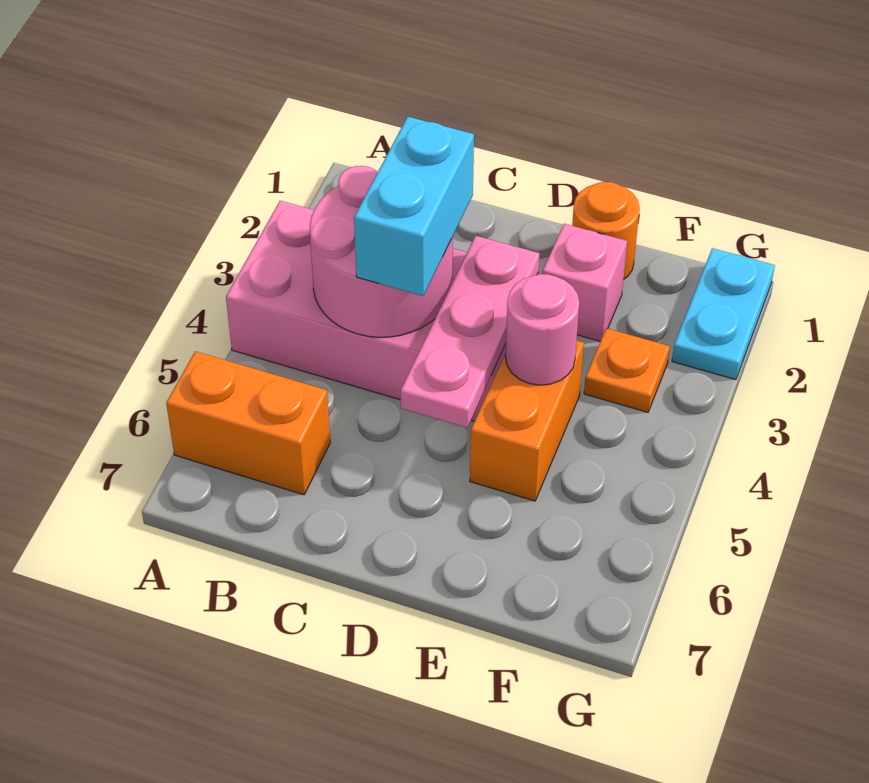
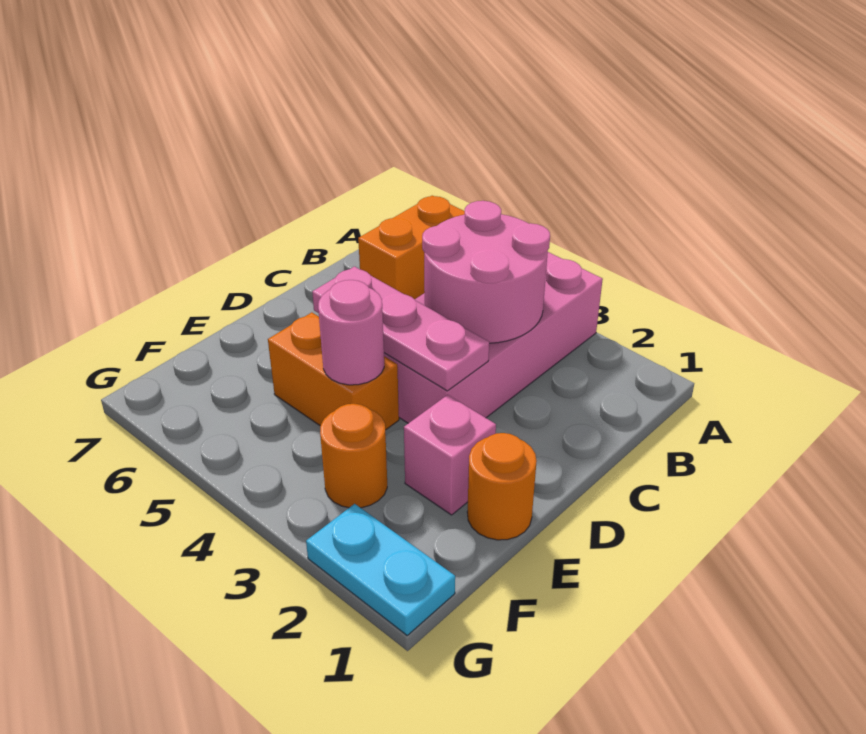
cyan 1x2 brick [354,117,474,296] -> none
orange 1x1 plate [584,328,670,412] -> orange 1x1 round brick [320,404,387,508]

